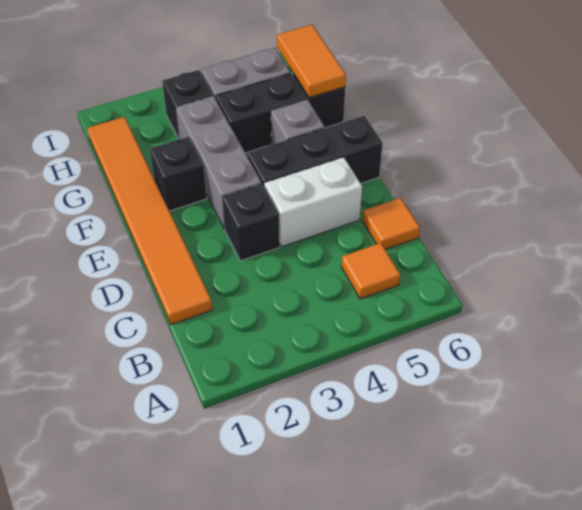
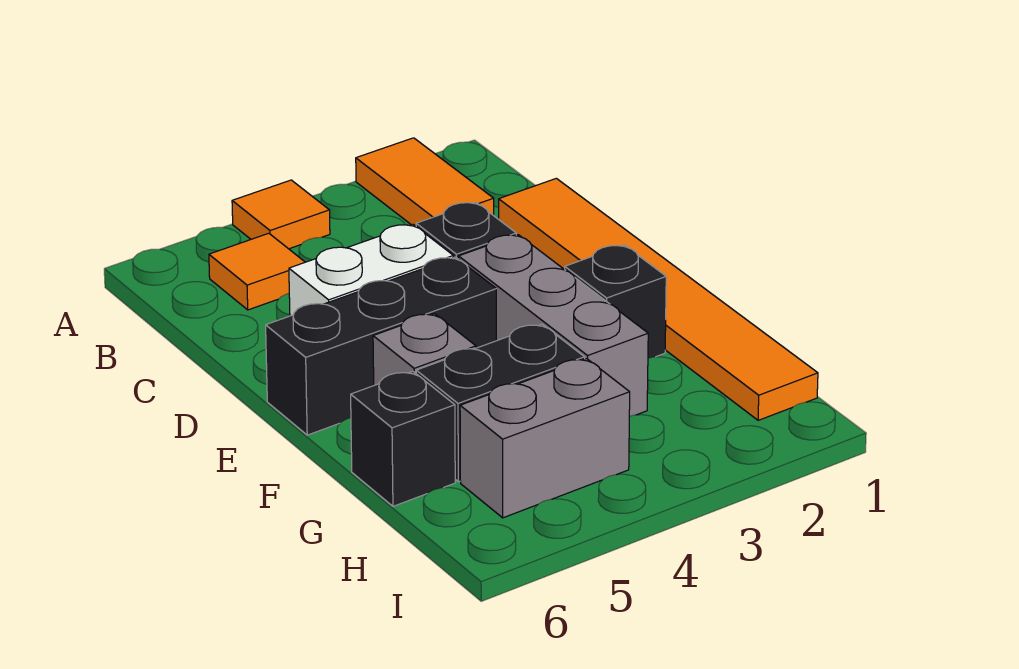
orange 1x1 tile [362,198,420,250] -> orange 1x1 tile moved to [232,180,330,249]
orange 1x2 tile [277,25,346,98] -> orange 1x2 tile moved to [356,138,494,226]
black 1x1 brick [162,70,213,139] -> none

